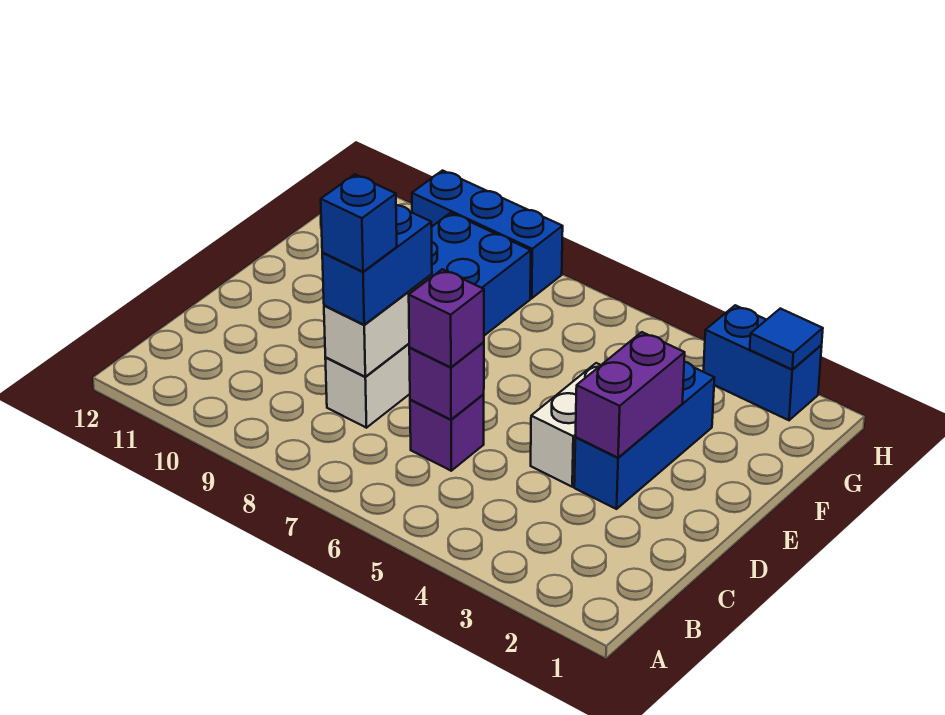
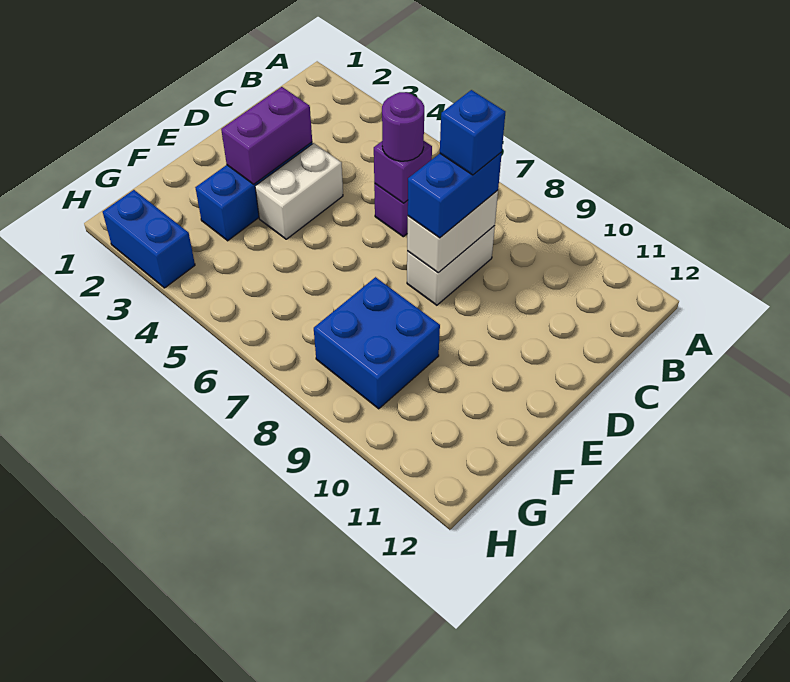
purple 1x1 brick [409,269,484,367] -> purple 1x1 round brick [382,92,424,161]
blue 1x1 tile [750,309,823,369] -> none
blue 1x3 brick [412,171,563,298] -> none

